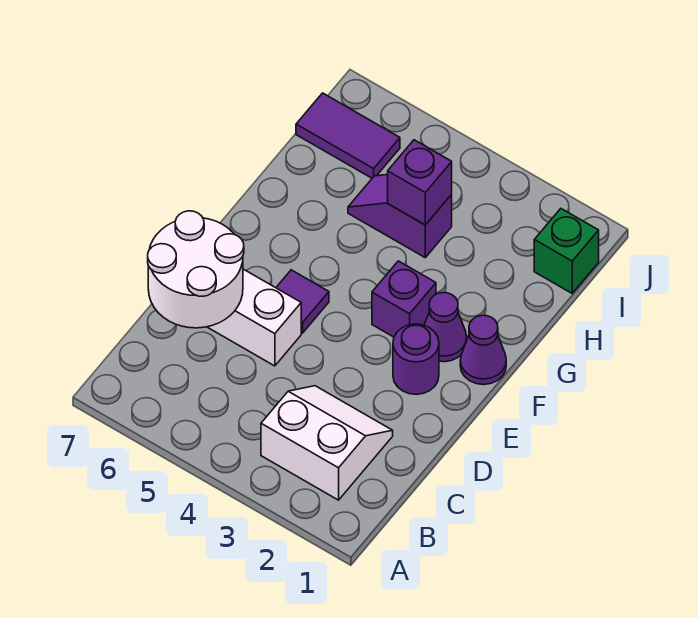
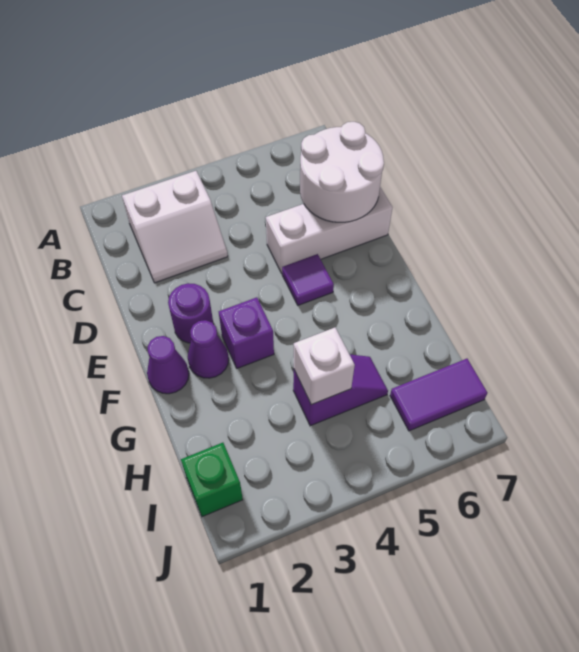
purple 1x1 brick [388,140,452,225] -> white 1x1 brick [294,328,355,405]

